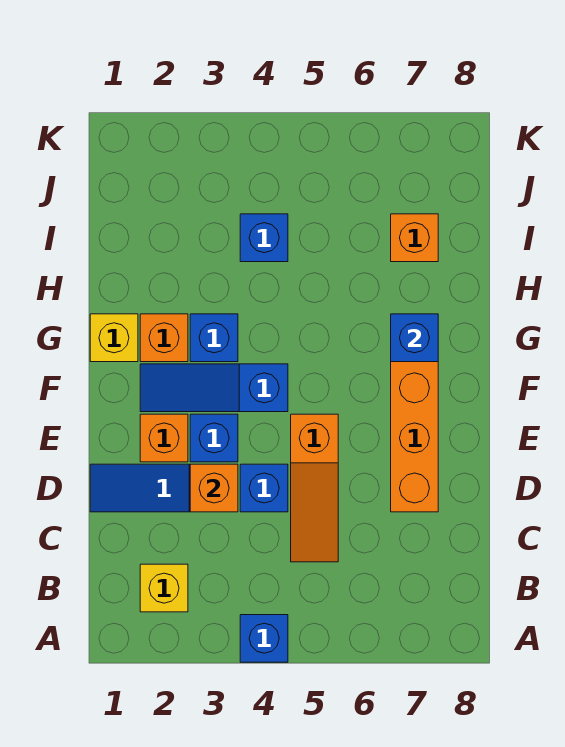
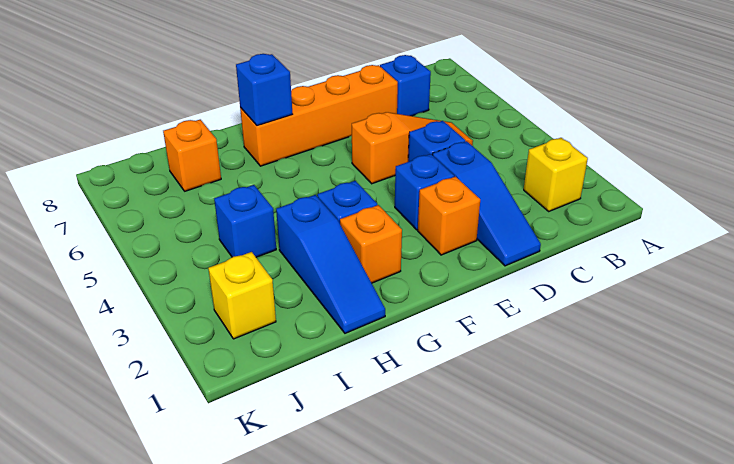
blue 1x1 brick [240,615,288,662] -> blue 1x1 brick moved to [380,55,431,116]
orange 1x1 brick [190,464,238,512] -> none
blue 1x3 slope [140,364,288,412] -> blue 1x3 slope moved to [276,195,385,333]
yellow 1x1 brick [90,314,138,362] -> yellow 1x1 brick moved to [208,252,276,339]

